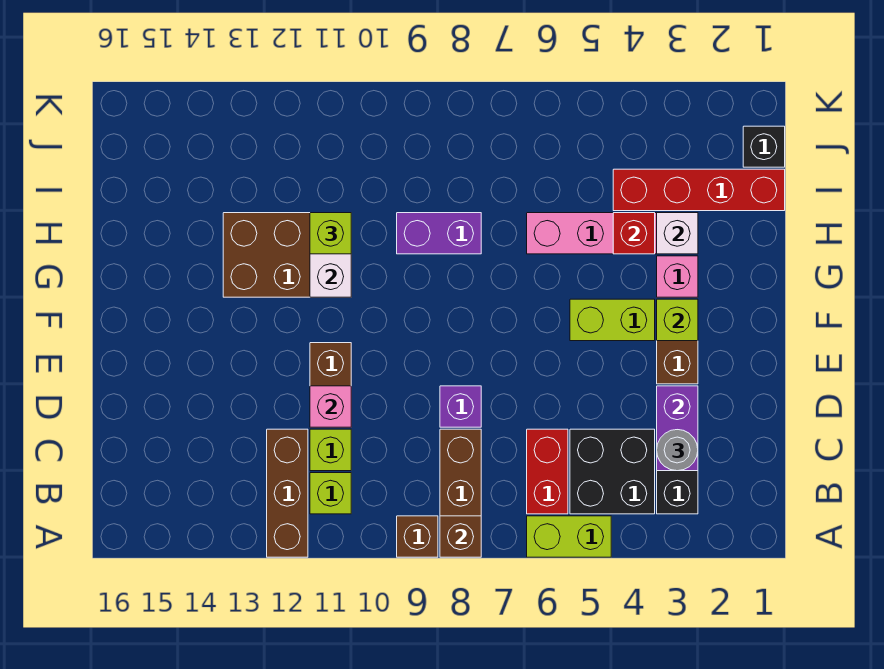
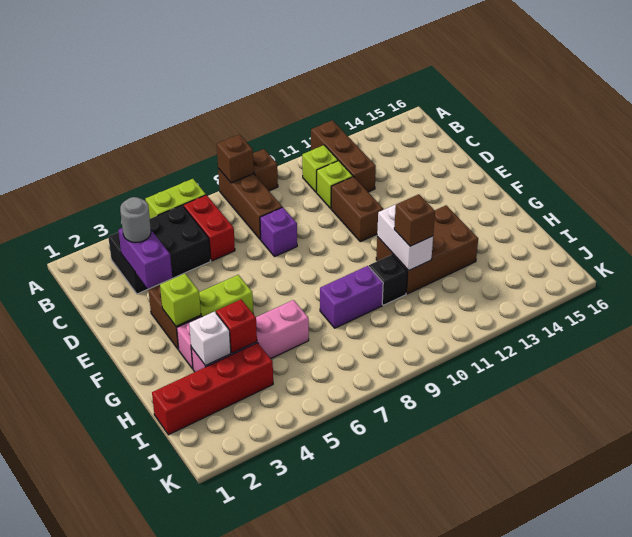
pink 1x1 brick [310,386,351,427] -> none
lime 1x1 brick [310,213,351,254] -> brown 1x1 brick [394,194,435,246]
black 1x1 brick [743,126,785,167] -> black 1x1 brick moved to [369,255,407,305]

